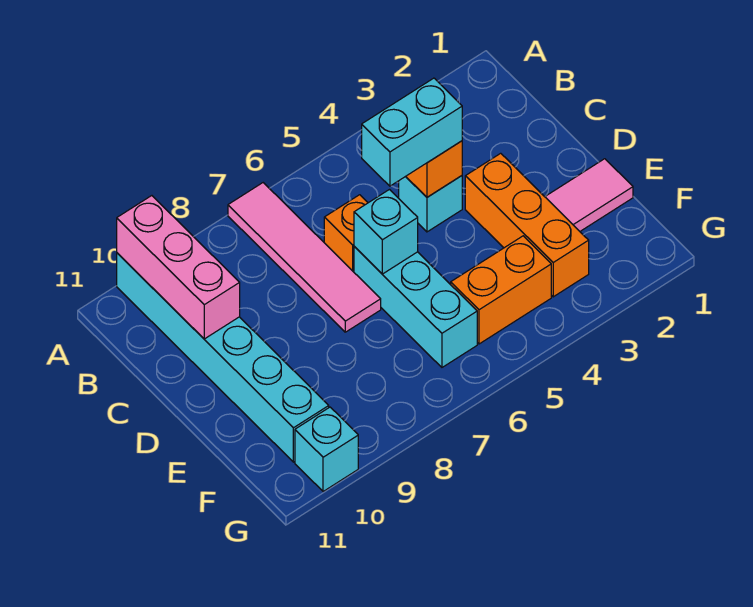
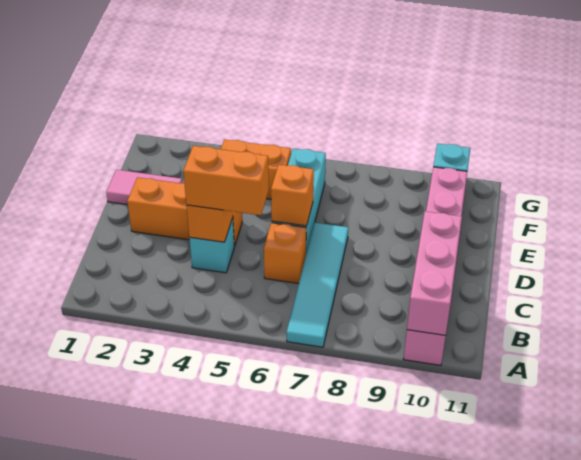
pink 1x4 tile [228,183,381,332] -> cyan 1x4 tile [287,223,348,347]
cyan 1x6 brick [117,253,329,462] -> pink 1x6 brick [404,167,467,365]
cyan 1x2 brick [362,78,462,186] -> orange 1x2 brick [183,146,269,215]
orange 1x3 brick [465,153,589,297] -> orange 1x3 brick turned to [127,177,242,246]
cyan 1x1 brick [354,190,418,274] -> orange 1x1 brick [271,165,314,226]

